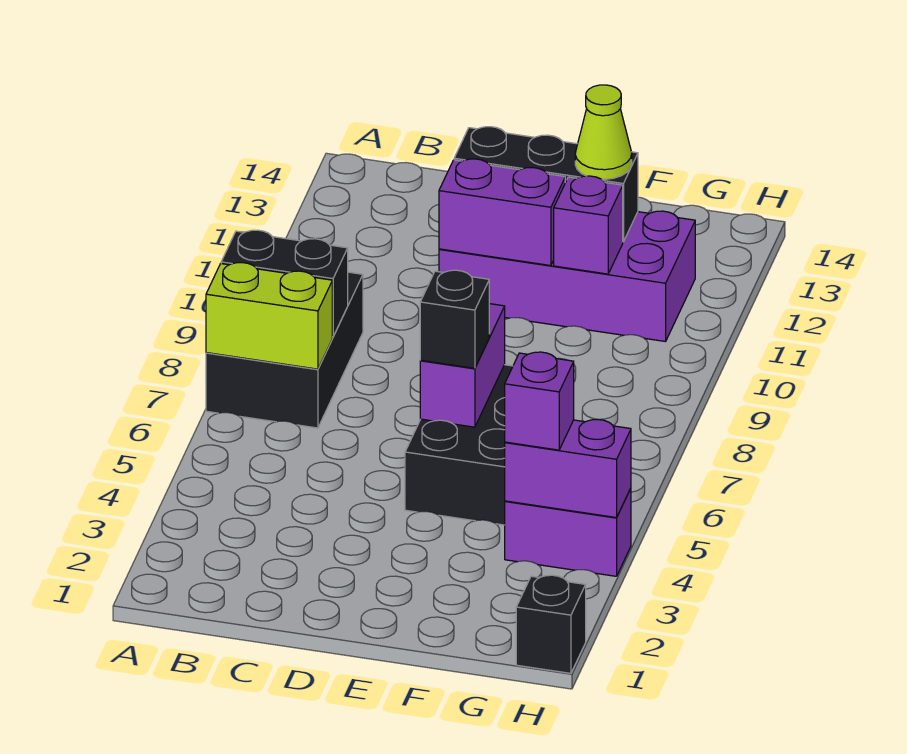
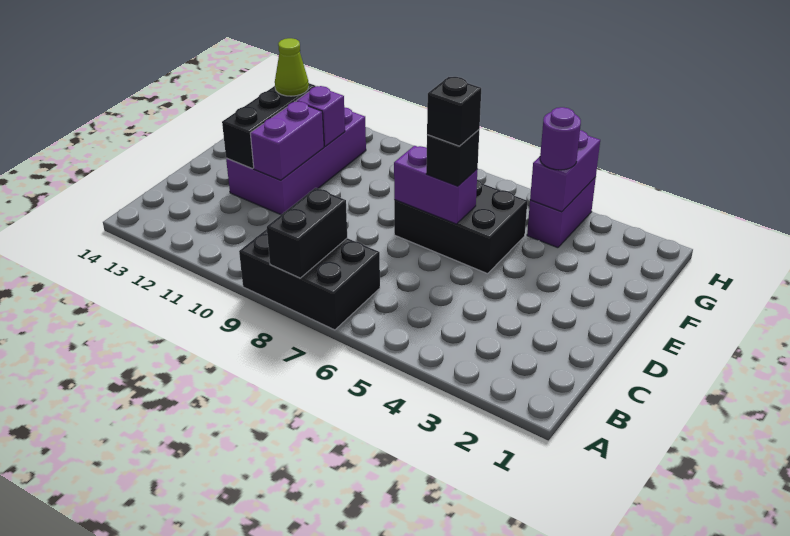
lime 1x2 brick [206,263,332,369] -> none
purple 1x1 brick [505,352,574,450] -> purple 1x1 round brick [540,107,581,170]
black 1x1 brick [516,575,586,673] -> black 1x1 brick moved to [427,77,481,146]

